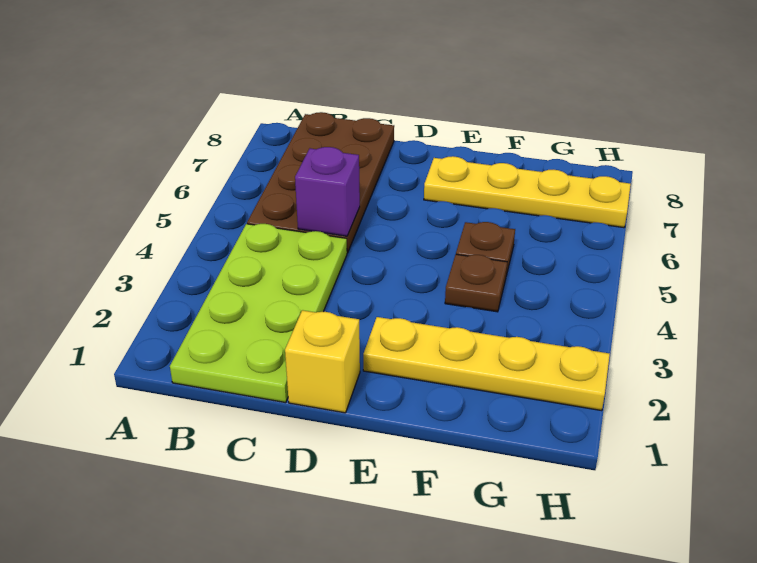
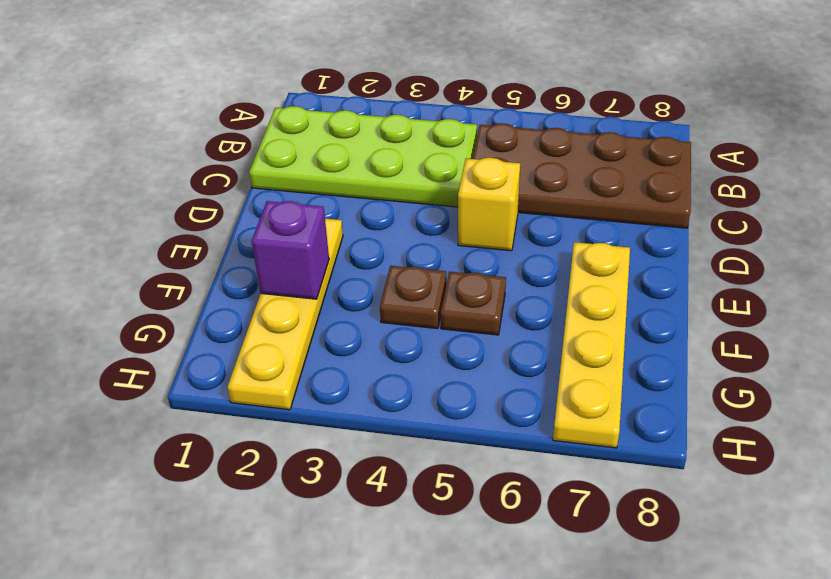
purple 1x1 brick [295,147,360,236] -> purple 1x1 brick moved to [252,201,329,299]
yellow 1x1 brick [285,310,360,413] -> yellow 1x1 brick moved to [458,158,520,251]

